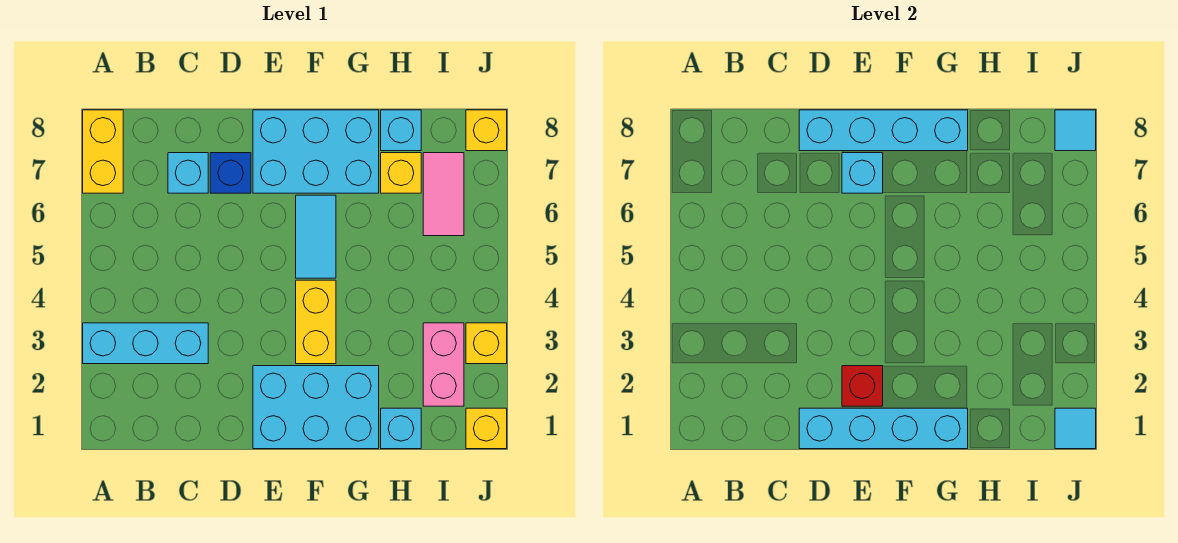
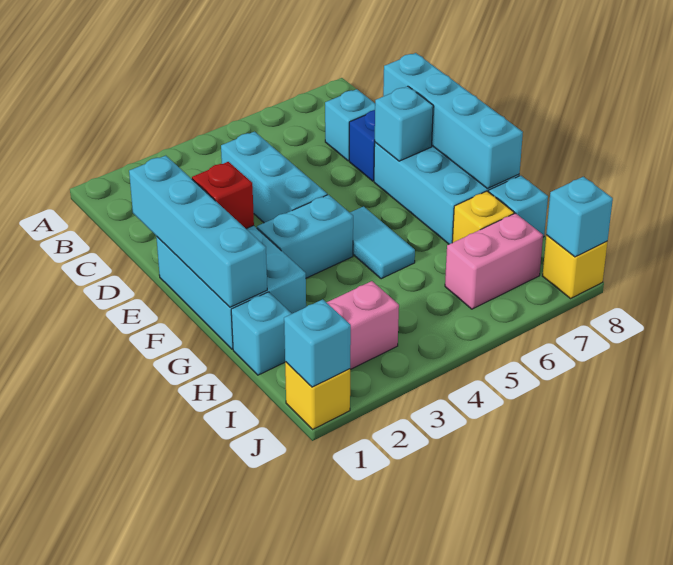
cyan 1x3 brick [83,323,208,364] -> cyan 1x3 brick moved to [221,132,327,223]
yellow 1x2 brick [83,110,123,193] -> none
yellow 1x2 brick [296,280,336,364] -> cyan 1x2 brick [257,195,353,278]
cyan 1x2 tile [296,195,336,278] -> cyan 1x2 tile turned to [350,207,415,279]
pink 1x2 tile [423,153,464,236] -> pink 1x2 brick [445,213,543,309]
cyan 1x1 tile [1055,408,1096,449] -> cyan 1x1 brick [284,299,351,387]
yellow 1x1 brick [466,323,507,364] -> none
cyan 1x1 tile [1055,110,1096,151] -> cyan 1x1 brick [546,177,613,257]

